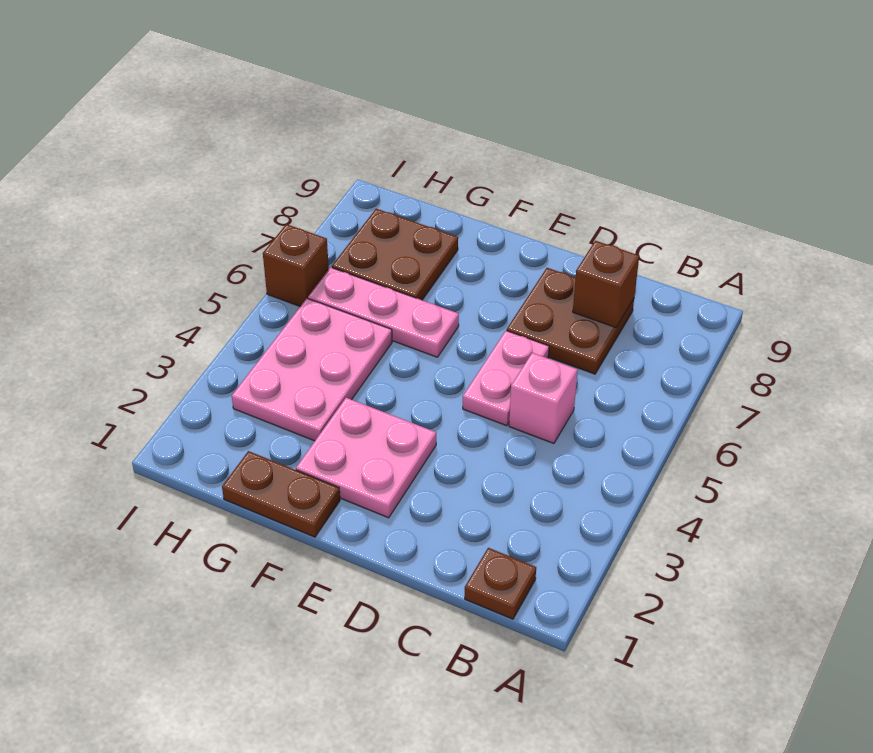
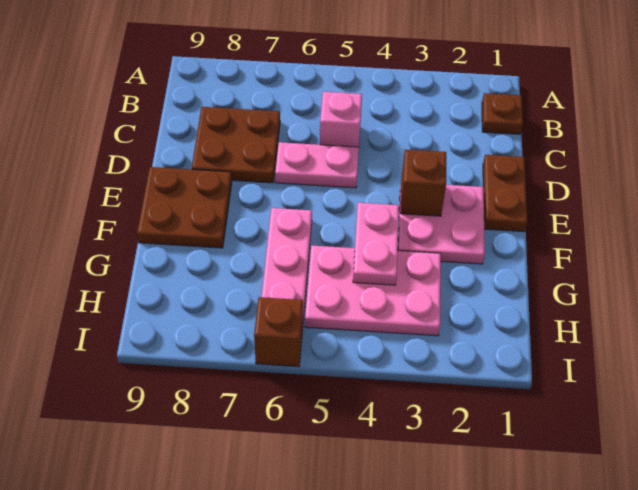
brown 1x1 brick [573,241,639,327] -> brown 1x1 brick moved to [400,149,446,216]
brown 1x2 plate [222,451,340,537] -> brown 1x2 plate moved to [483,155,527,232]
none -> pink 1x2 plate [353,203,399,285]
brown 2x2 plate [332,209,458,300] -> brown 2x2 plate moved to [137,167,232,248]

